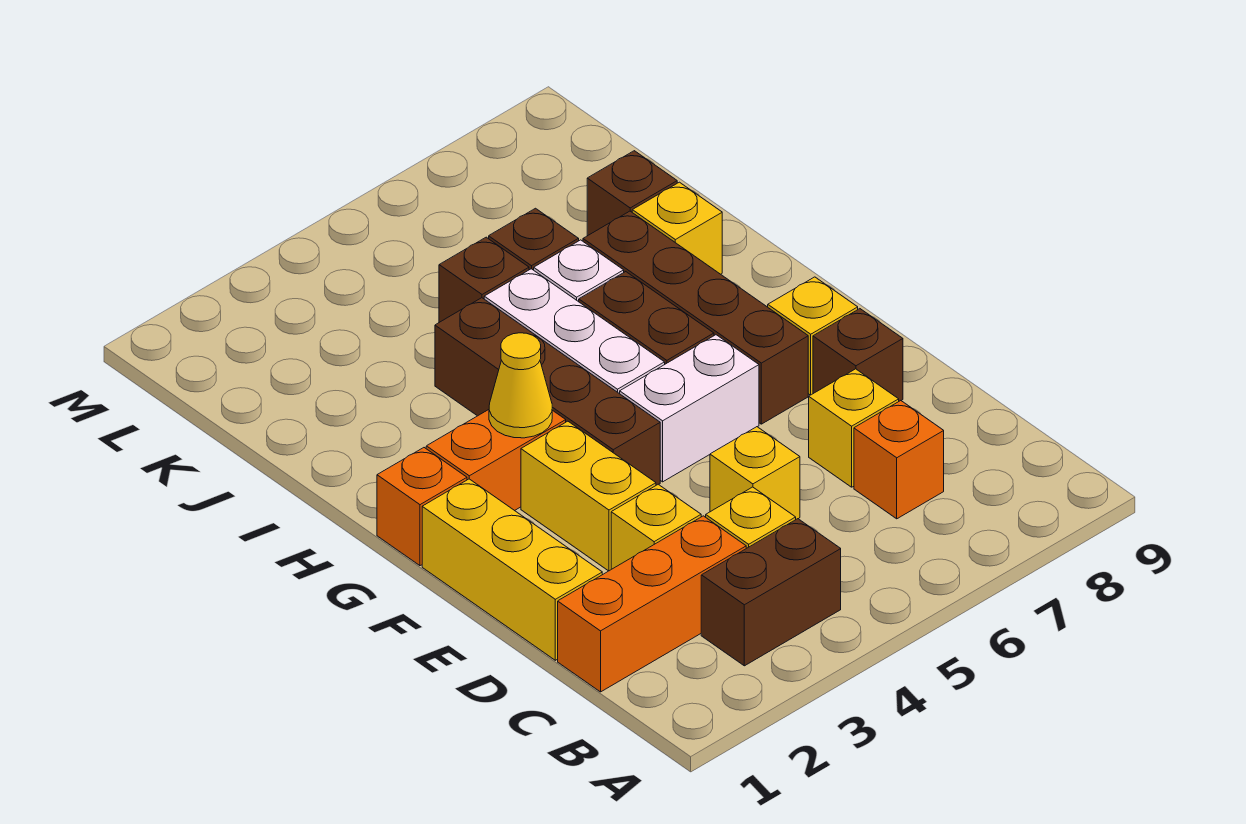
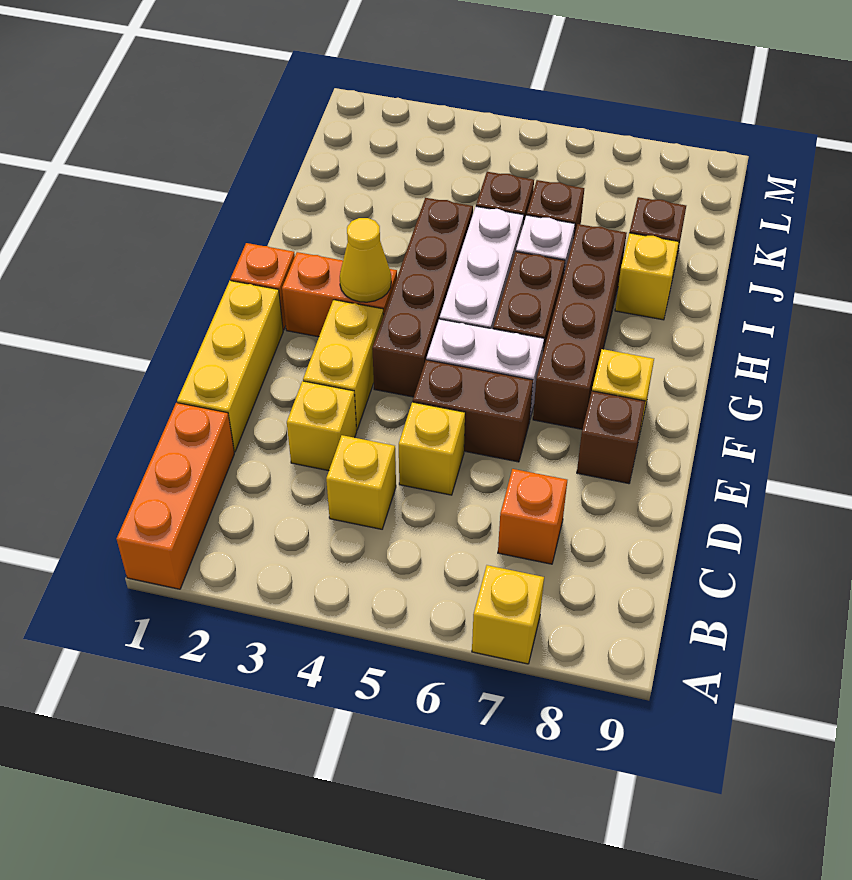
brown 1x2 brick [701,519,841,666] -> brown 1x2 brick moved to [413,360,533,462]
orange 1x3 brick [558,516,746,692] -> orange 1x3 brick turned to [116,403,234,589]
yellow 1x1 brick [809,369,899,487] -> yellow 1x1 brick moved to [472,565,544,664]

